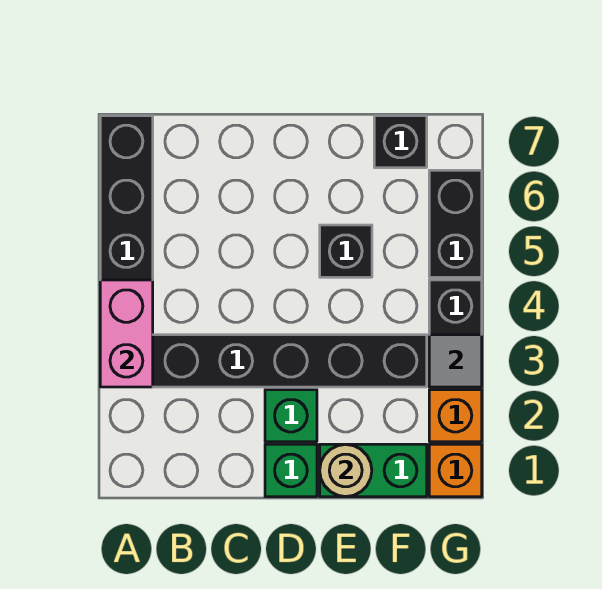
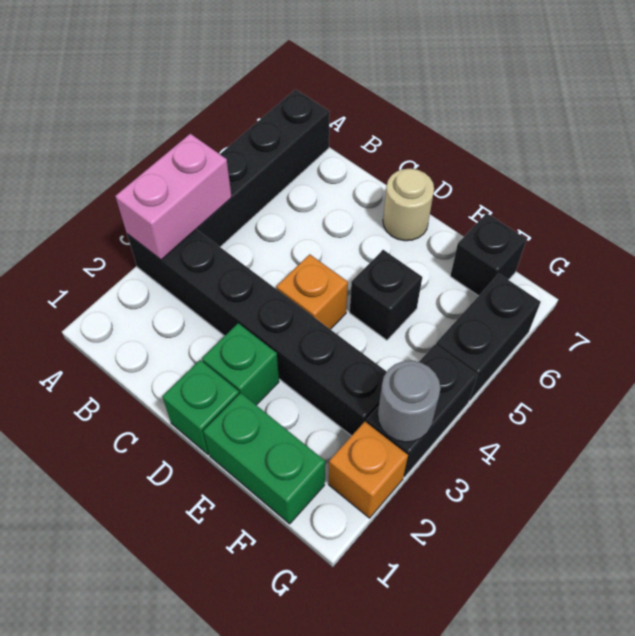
tan 1x1 round brick [320,444,372,497] -> tan 1x1 round brick moved to [383,169,434,241]
orange 1x1 brick [429,444,482,497] -> orange 1x1 brick moved to [276,254,348,329]
grey 1x1 tile [429,335,482,387] -> grey 1x1 round brick [378,361,441,442]

